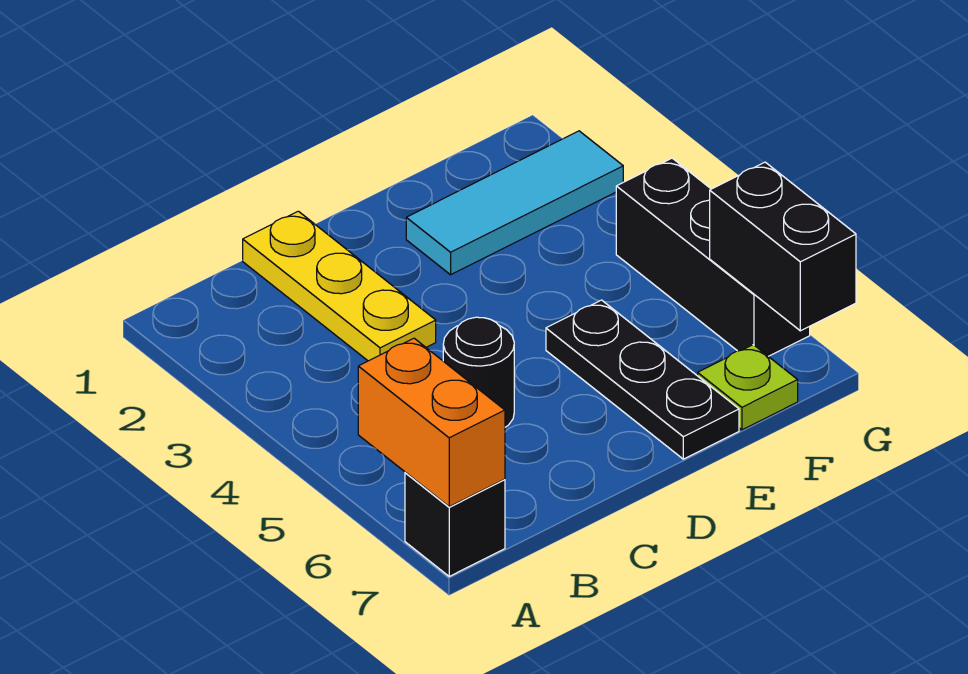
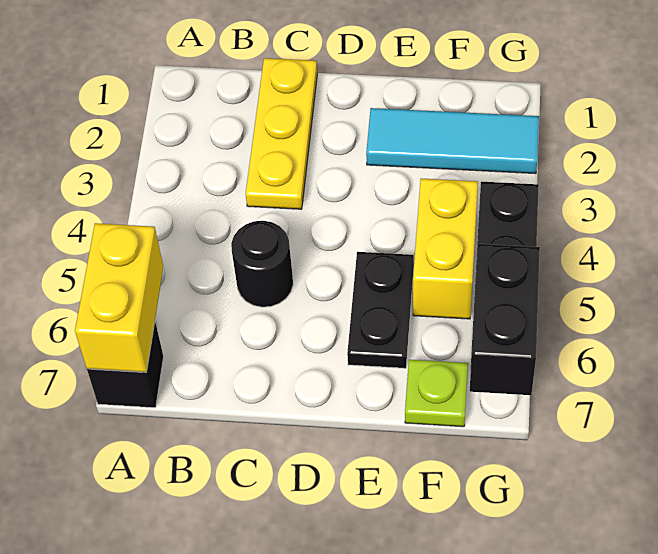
orange 1x2 brick [358,338,505,507] -> yellow 1x2 brick [75,223,163,372]
black 1x3 plate [546,300,739,459] -> black 1x2 plate [347,252,414,368]
none -> yellow 1x2 brick [413,178,478,319]

